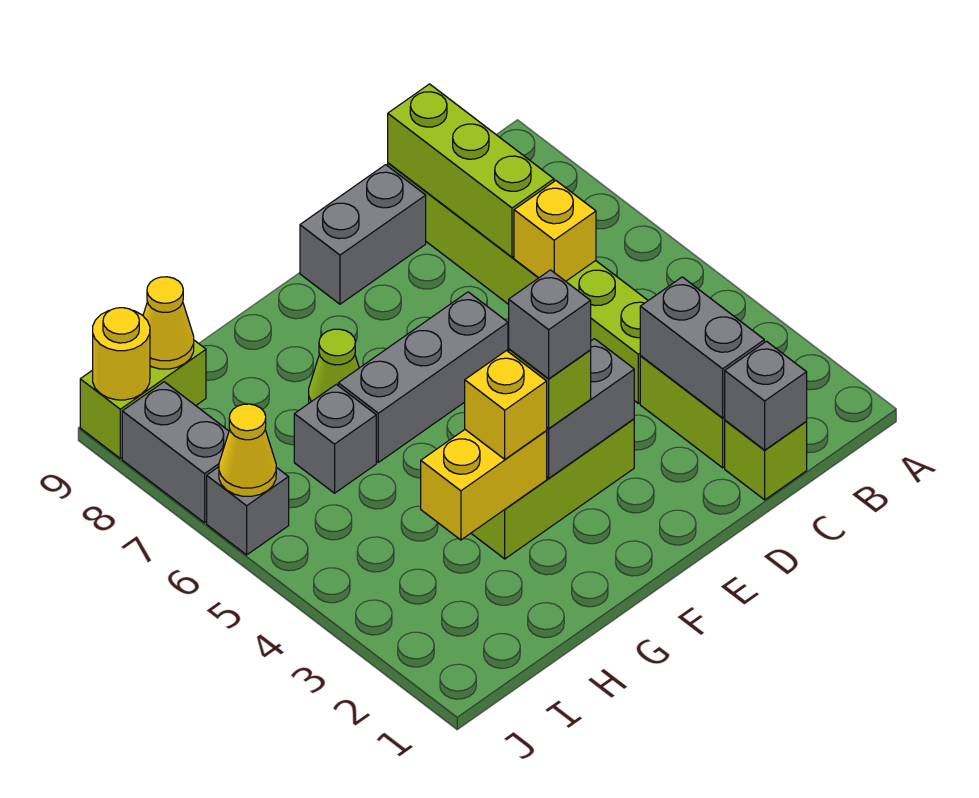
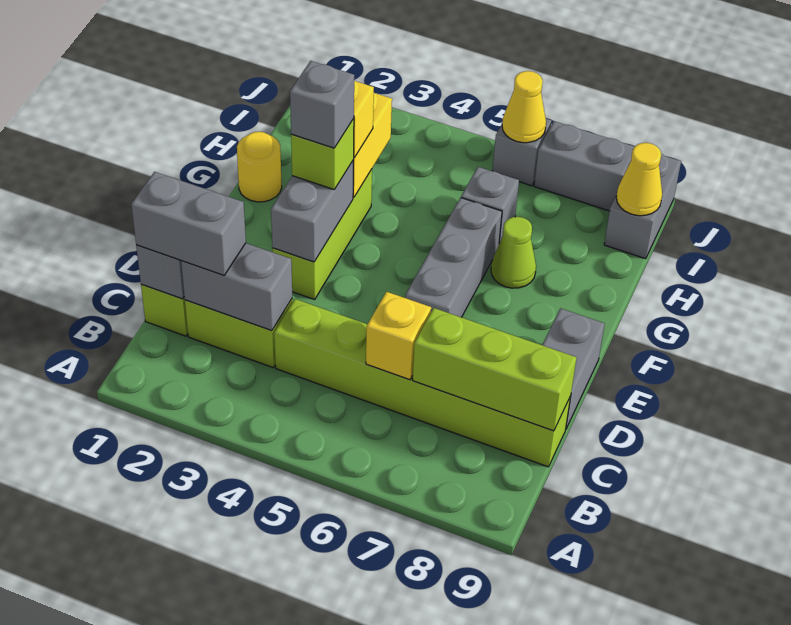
none -> grey 1x2 brick [131,172,246,275]
lime 1x2 brick [80,340,206,458] -> grey 1x2 brick [604,154,681,259]
yellow 1x1 round brick [93,308,150,400] -> yellow 1x1 round brick moved to [237,132,282,202]

